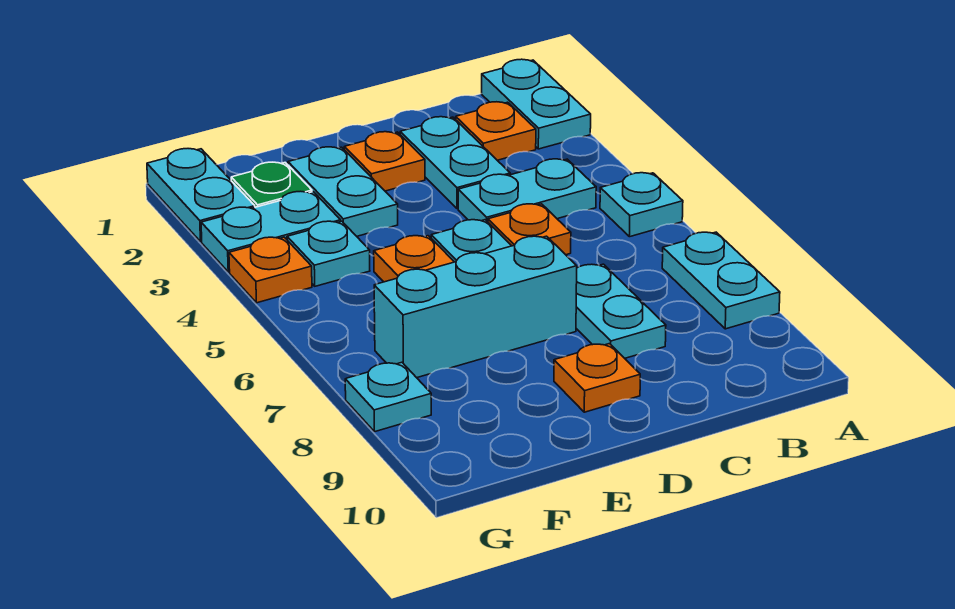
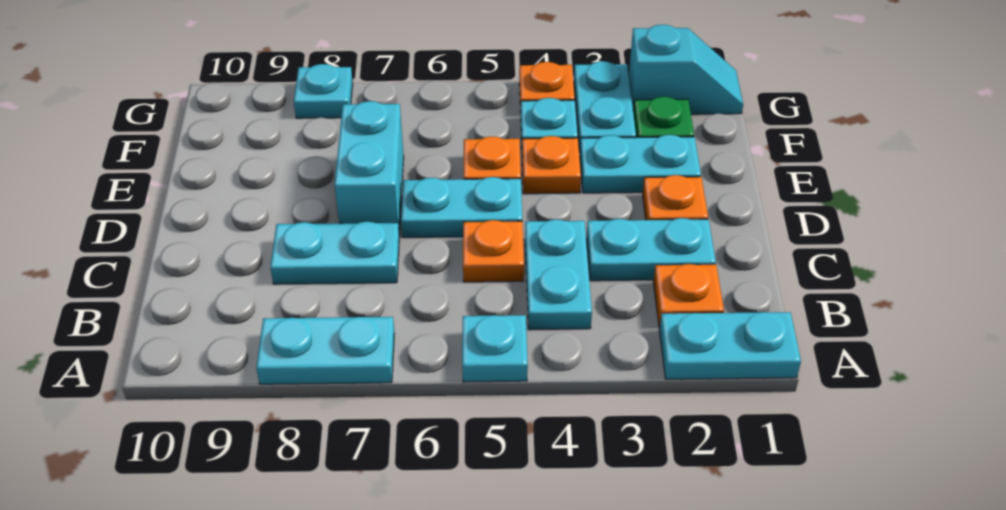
cyan 1x3 brick [374,236,577,378] -> cyan 1x2 brick [335,101,404,237]
orange 1x1 plate [554,344,640,412] -> orange 1x1 plate moved to [522,136,581,194]
cyan 1x2 plate [147,149,255,242] -> cyan 1x2 slope [629,25,743,114]

